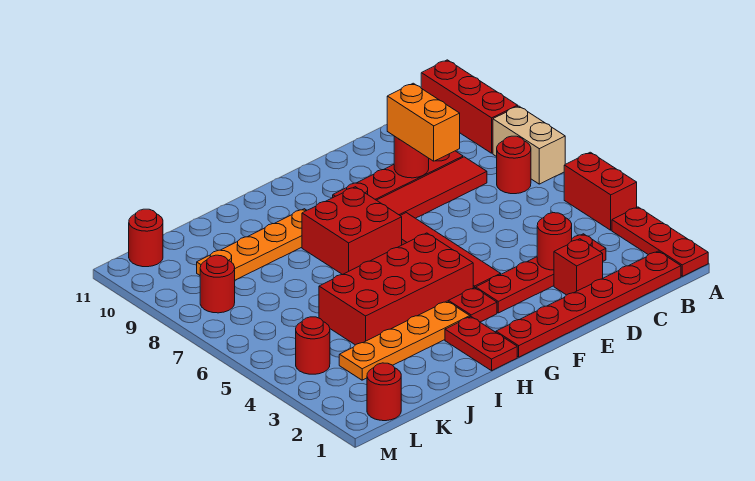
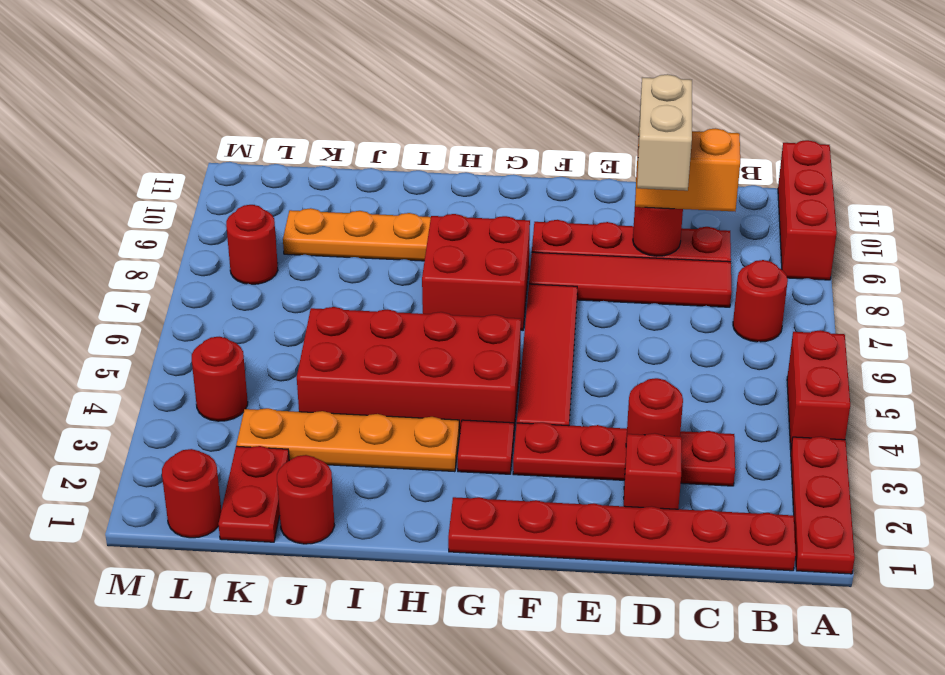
tan 1x2 brick [493,106,565,184] -> tan 1x2 brick moved to [637,74,692,191]
orange 1x2 brick [387,83,460,161] -> orange 1x2 brick turned to [635,128,740,211]
red 1x1 plate [448,288,497,322] -> red 1x1 tile [458,420,514,474]
red 1x2 plate [445,317,517,371] -> red 1x2 plate moved to [218,446,289,542]
red 1x1 round brick [129,209,163,267] -> red 1x1 round brick moved to [277,455,335,544]

